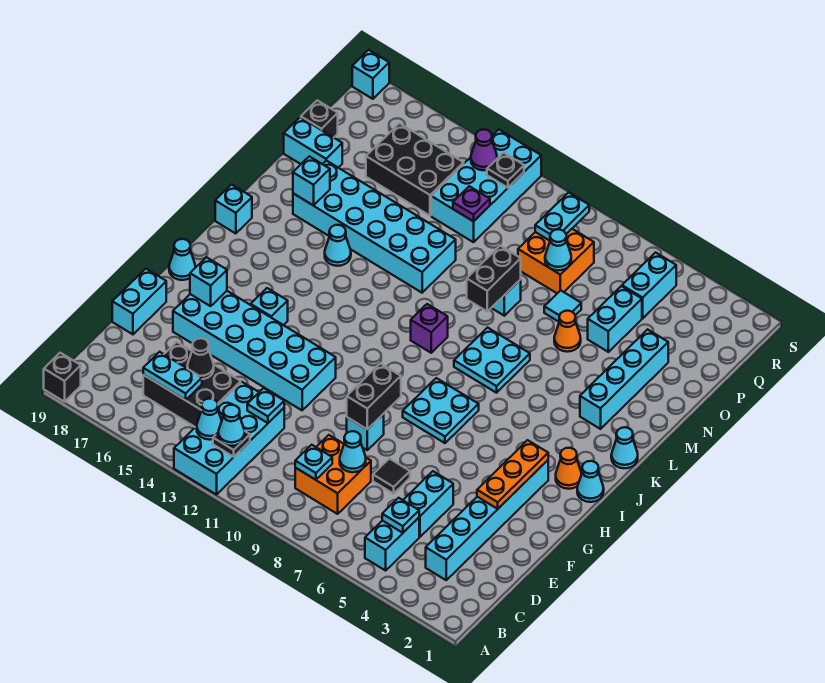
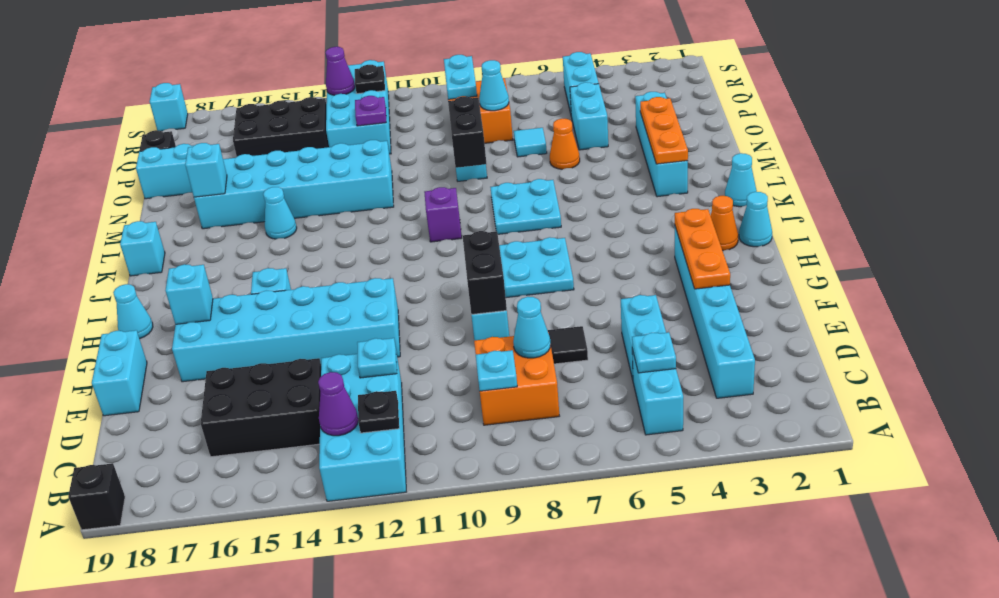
cyan 1x1 cone [218,405,245,446] -> none
cyan 1x1 cone [197,399,222,440] -> purple 1x1 cone [318,372,358,436]
cyan 1x2 plate [143,352,202,400] -> none
black 1x1 cone [187,338,214,379] -> none
none -> orange 1x3 plate [640,97,688,164]

